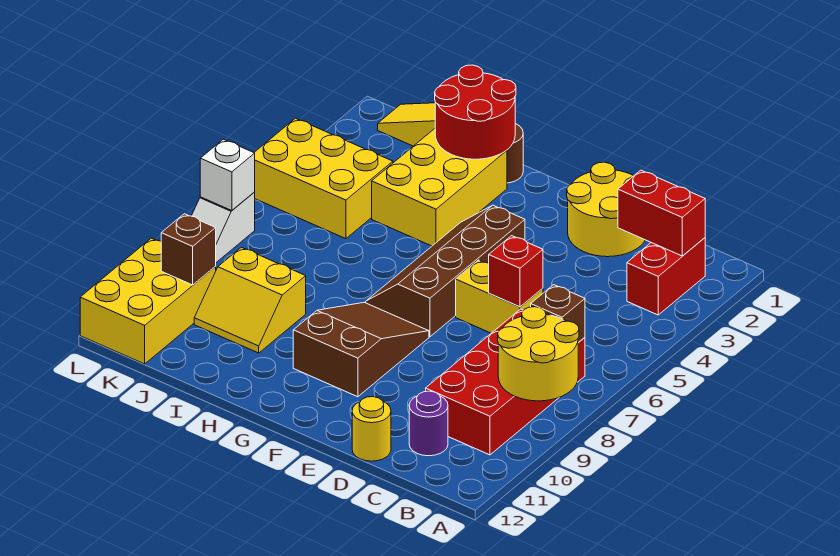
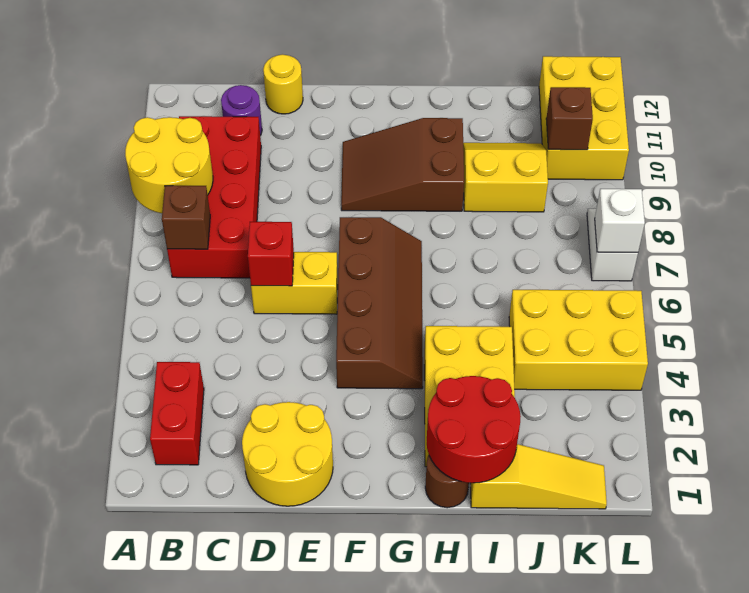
red 1x2 brick [618,170,705,256] -> none
brown 2x3 slope [293,302,429,397] -> brown 2x3 slope turned to [341,118,464,211]

